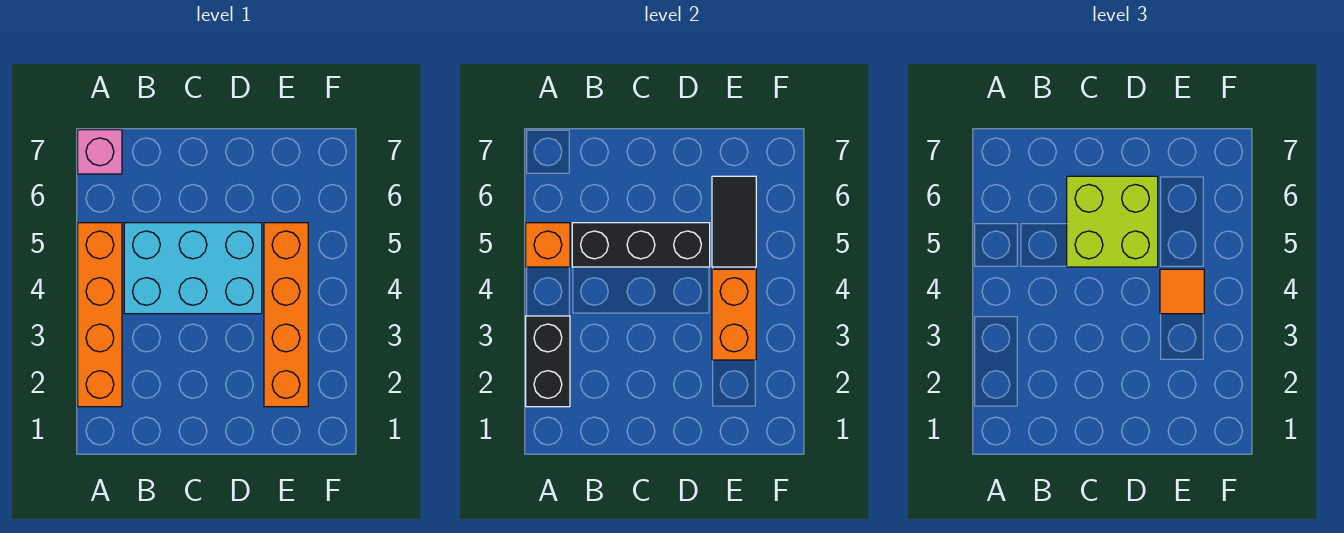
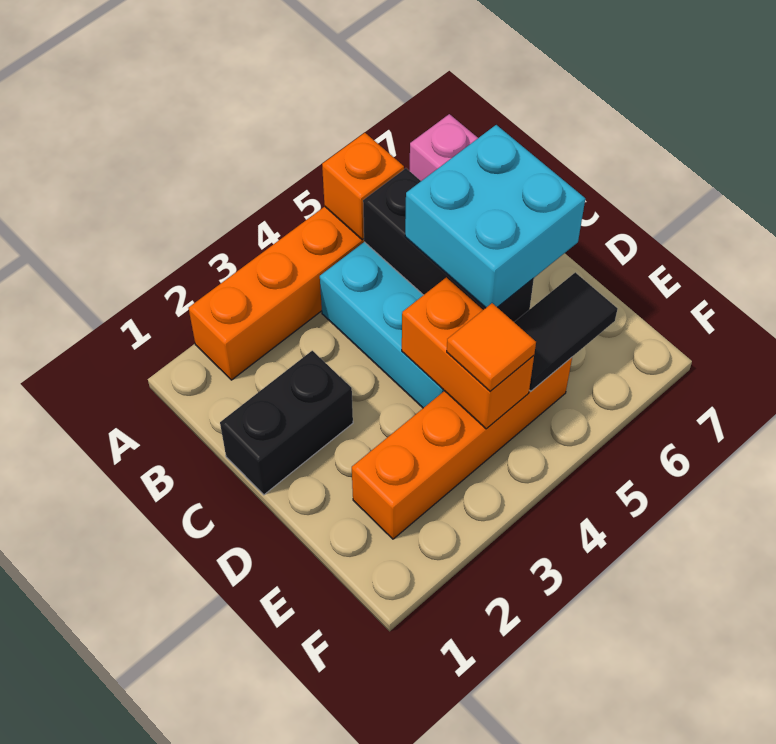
black 1x2 brick [526,316,570,407] -> black 1x2 brick moved to [220,351,353,495]
lime 2x2 brick [1067,176,1158,267] -> cyan 2x2 brick [405,125,585,308]
orange 1x2 brick [712,269,756,360] -> orange 1x2 brick turned to [402,277,534,429]

